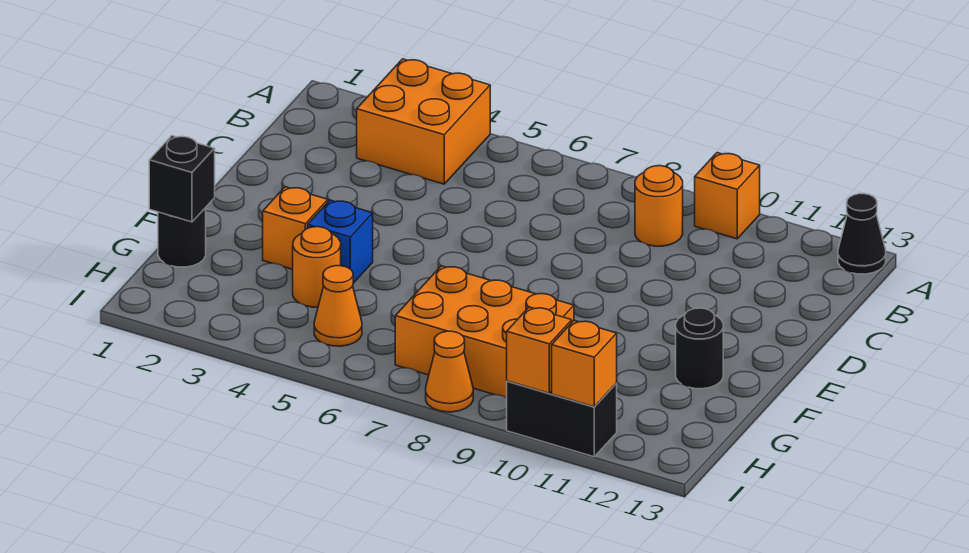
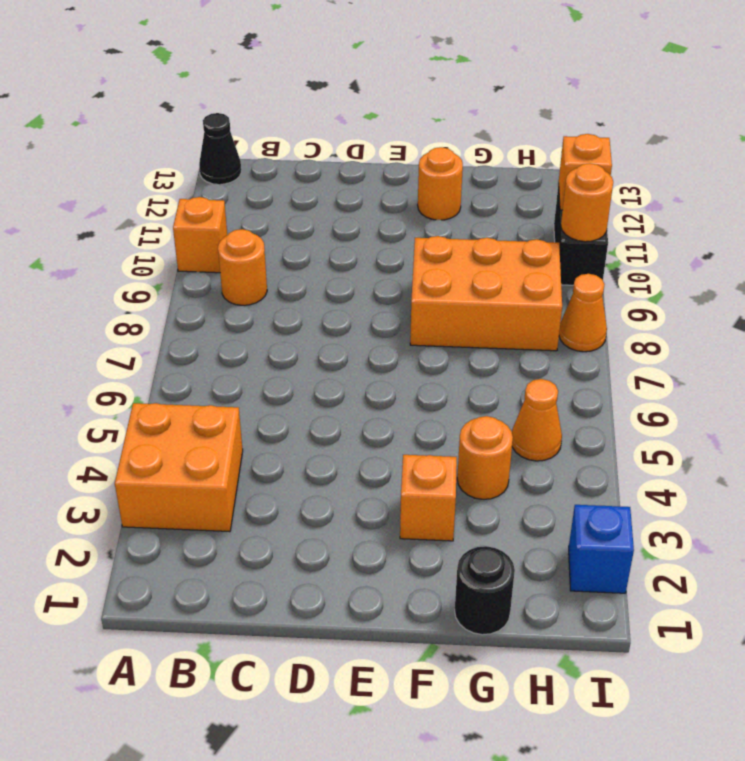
blue 1x1 brick [308,200,373,283] -> blue 1x1 brick moved to [569,505,634,593]
black 1x1 round brick [676,308,723,389] -> orange 1x1 round brick [418,147,463,220]
black 1x1 brick [149,136,215,222] -> none
orange 2x3 brick [395,266,574,398] -> orange 2x3 brick turned to [410,236,562,351]
orange 1x1 brick [507,307,572,393] -> orange 1x1 round brick [561,163,613,242]

